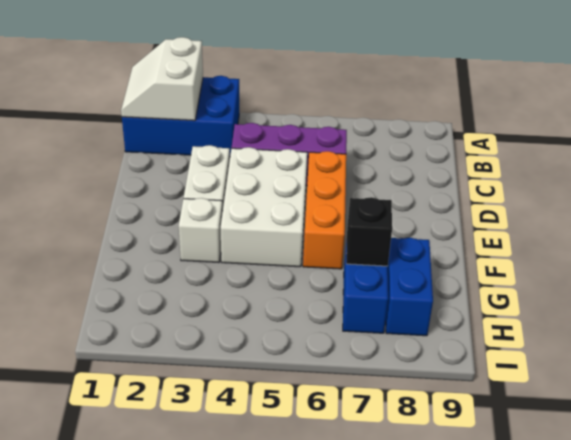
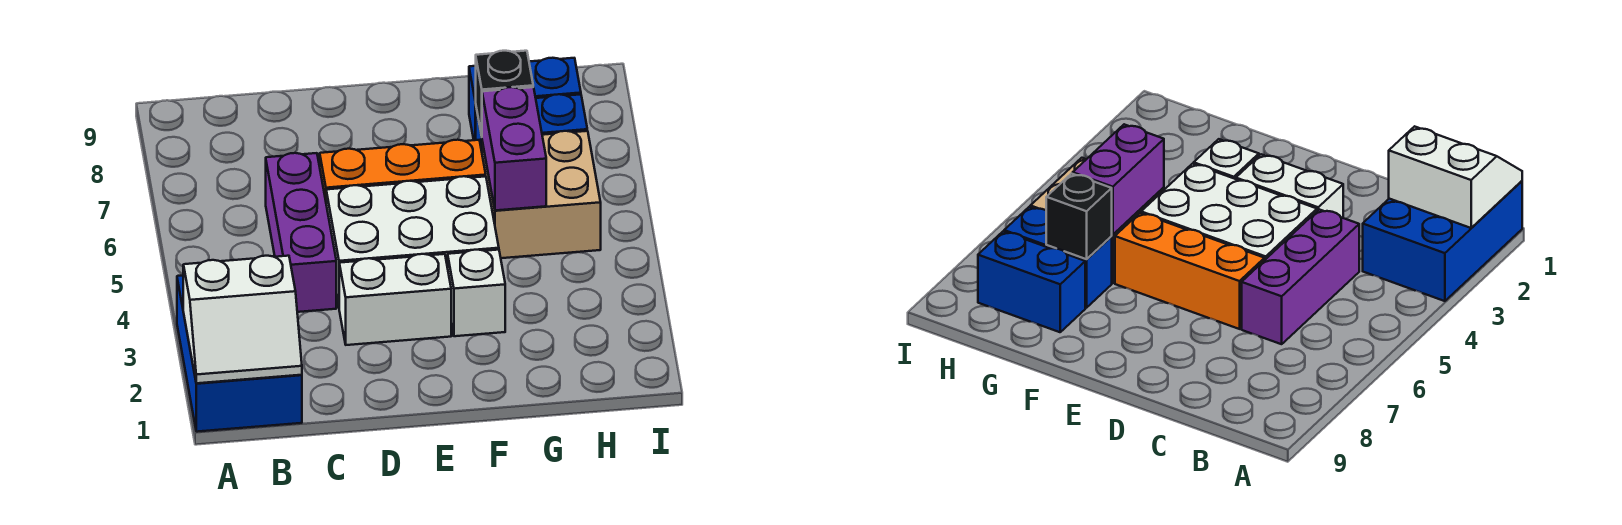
none -> tan 2x2 brick [482,131,601,258]
none -> purple 1x2 brick [482,87,546,210]

